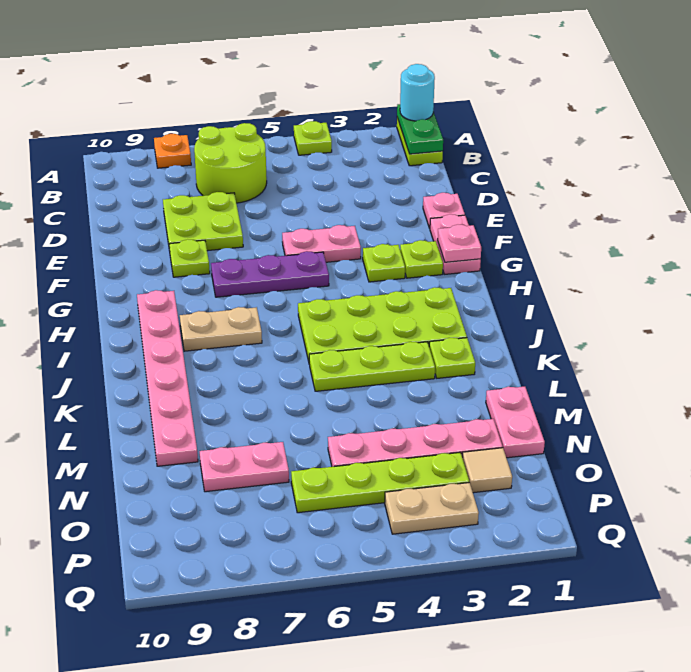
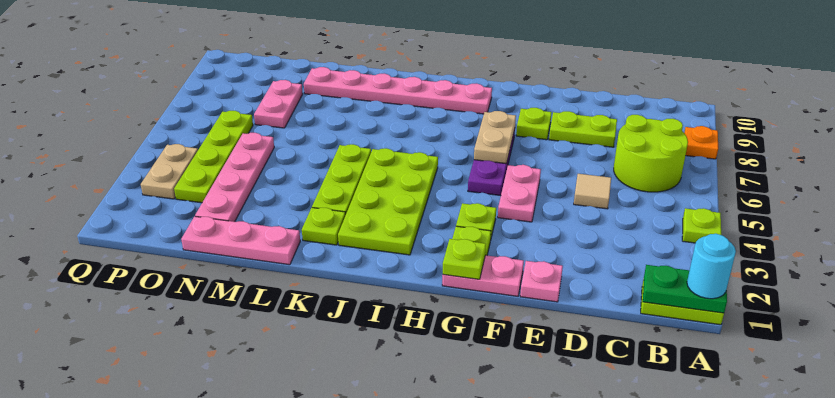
lime 2x2 plate [163,192,243,251] -> lime 1x2 plate [549,111,617,147]
pink 1x1 plate [438,225,481,262] -> lime 1x1 plate [443,239,486,279]
tan 1x2 plate [180,307,262,351] -> tan 1x2 plate moved to [474,111,516,164]
pink 1x2 plate [486,387,545,458] -> pink 1x3 plate [181,216,300,265]
tan 1x1 tile [462,448,512,493] -> tan 1x1 tile moved to [574,174,611,209]

